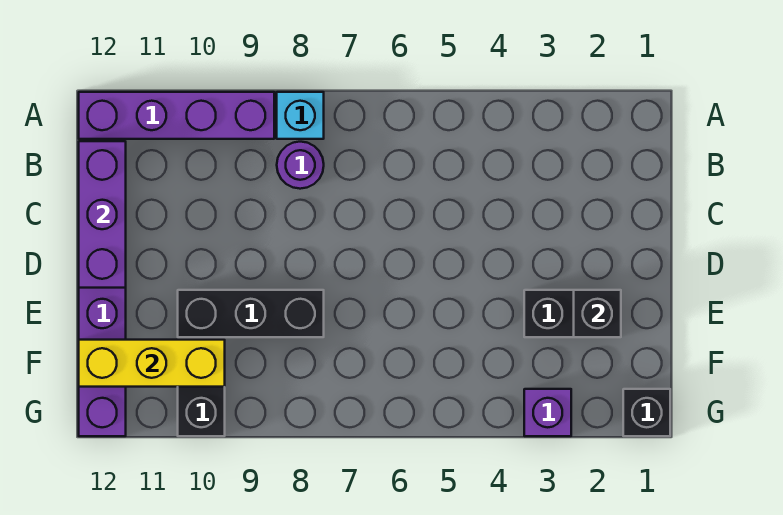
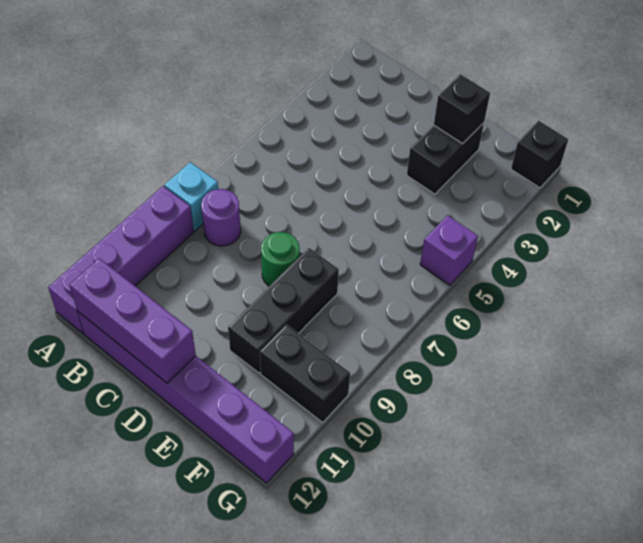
none -> green 1x1 round brick [261,232,300,286]
yellow 1x3 brick [79,340,225,387] -> none
purple 1x1 brick [524,389,571,436] -> purple 1x1 brick moved to [420,215,478,285]

